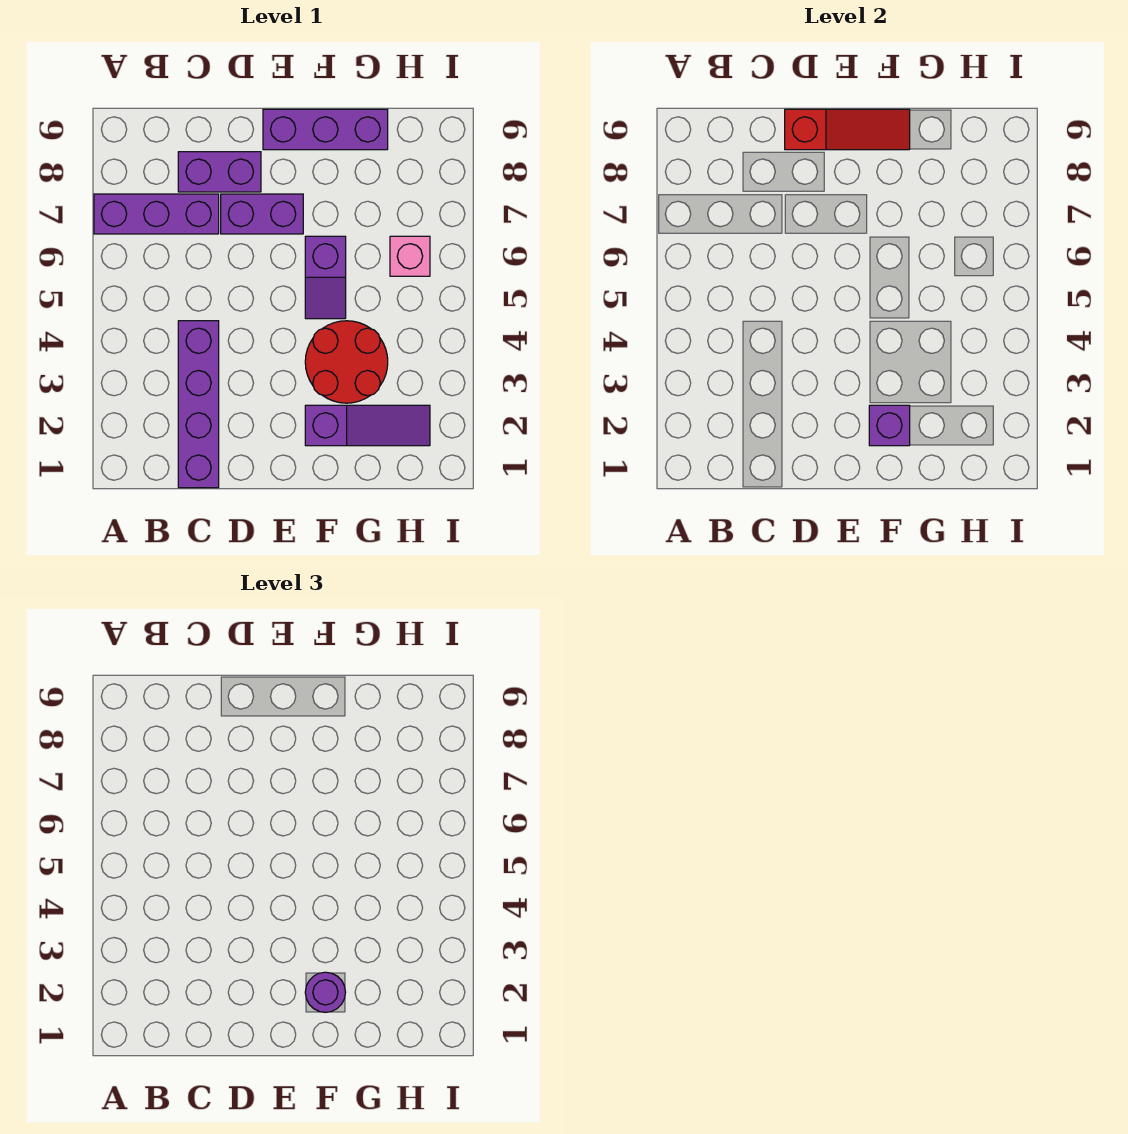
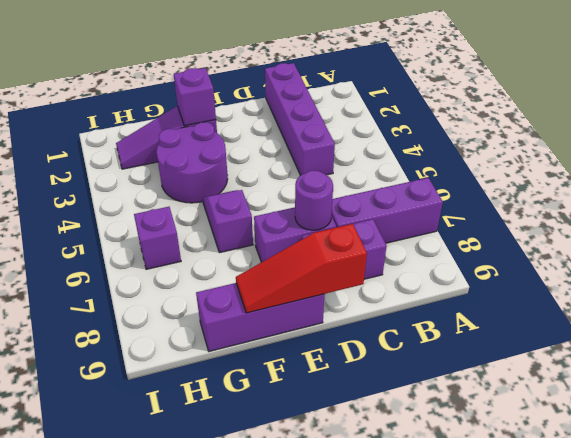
purple 1x1 round brick [305,972,346,1012] -> purple 1x1 round brick moved to [295,171,333,230]
red 2x2 round brick [305,321,388,403] -> purple 2x2 round brick [156,122,228,203]
pink 1x1 brick [390,236,430,276] -> purple 1x1 brick [134,207,181,269]

